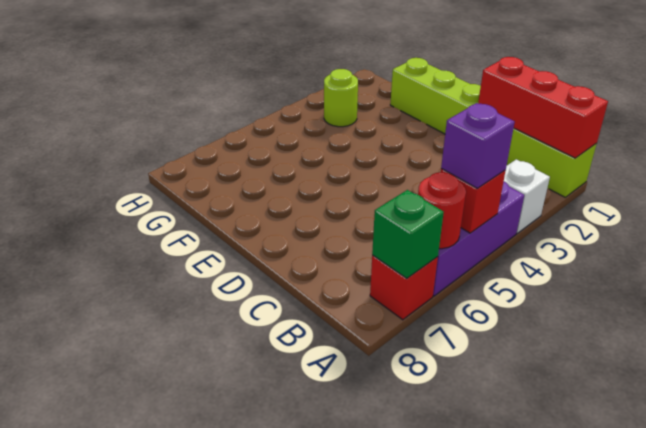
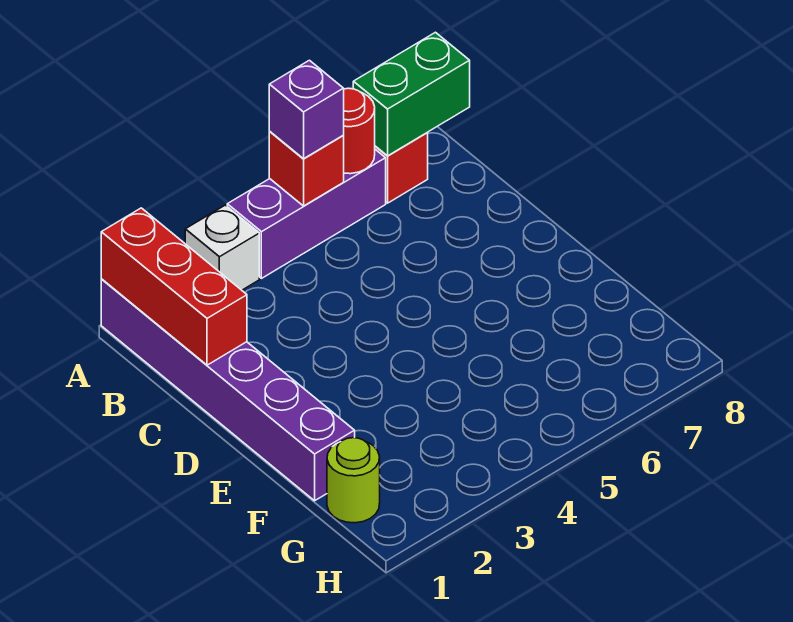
lime 1x6 brick [390,58,597,197] -> purple 1x6 brick [101,279,355,501]
green 1x1 brick [372,190,444,278] -> green 1x2 brick [353,32,470,156]
lime 1x1 round brick [324,69,358,127] -> lime 1x1 round brick moved to [327,438,380,523]

